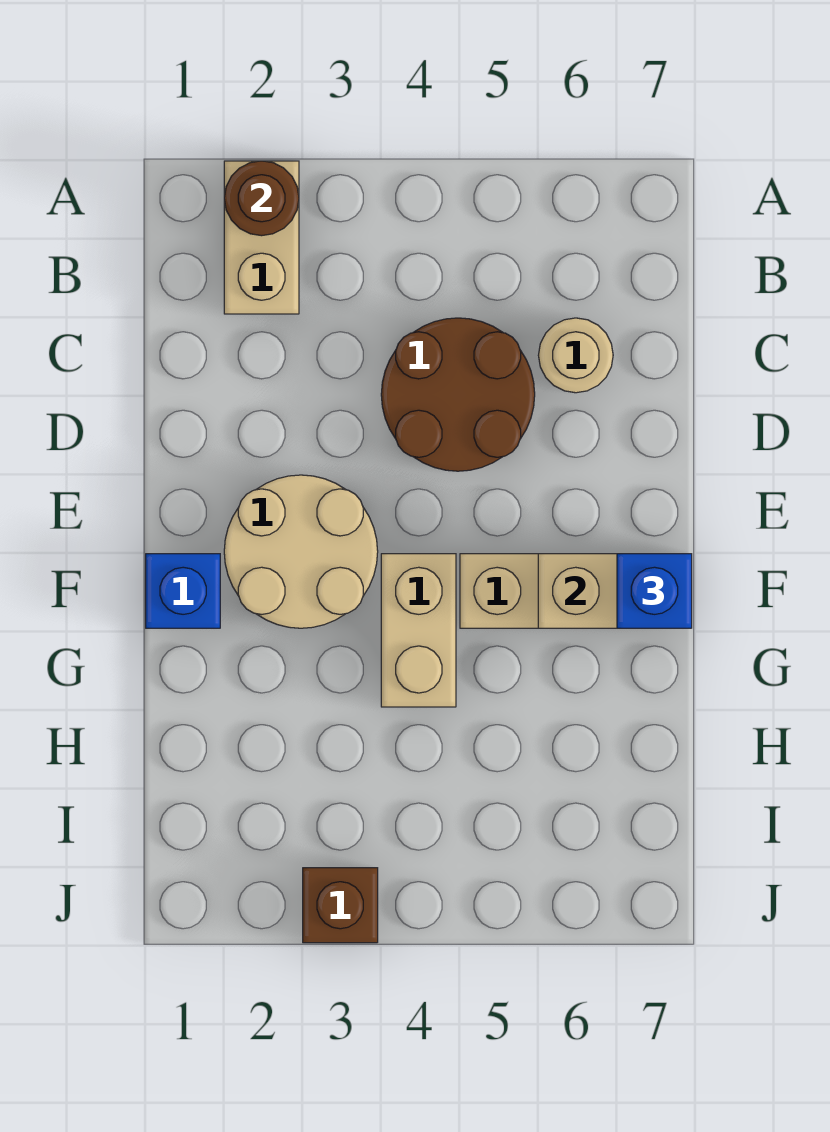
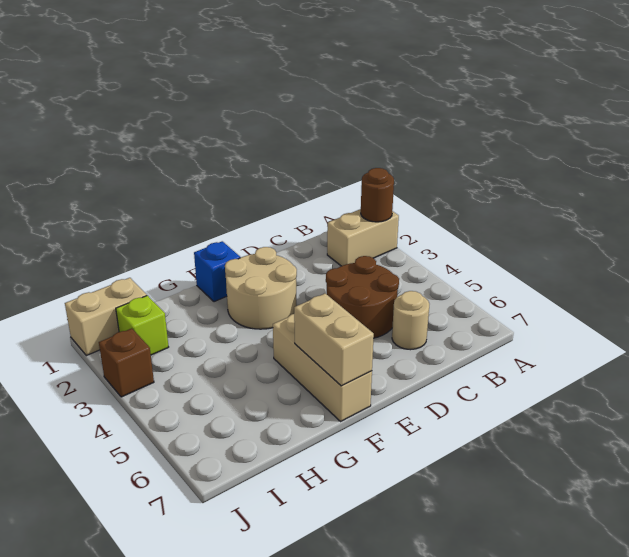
tan 1x2 brick [381,554,456,707] -> tan 1x2 brick moved to [65,278,147,356]
blue 1x1 brick [617,554,692,628] -> none
none -> lime 1x1 brick [116,295,168,355]

